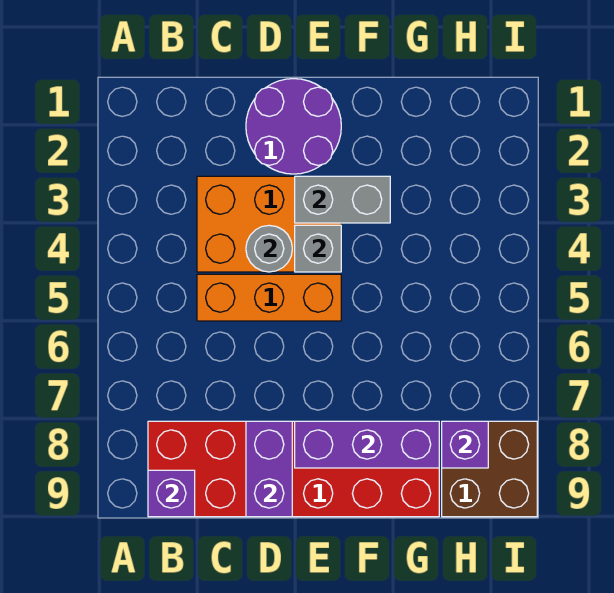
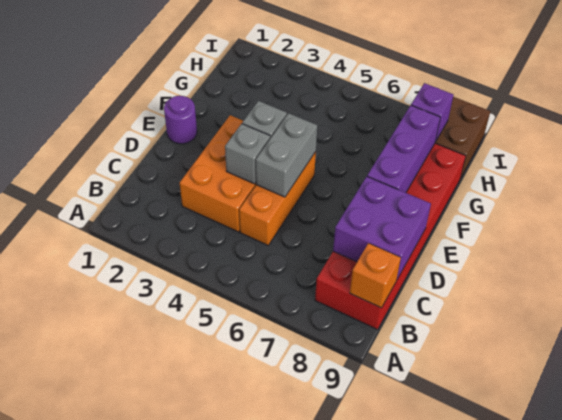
purple 1x1 brick [148,470,195,517] -> orange 1x1 brick [350,243,401,308]
purple 2x2 round brick [246,79,341,174] -> purple 1x1 round brick [164,96,197,144]
grey 1x1 round brick [246,225,292,272] -> grey 1x1 brick [225,124,270,184]
purple 1x2 brick [246,421,292,517] -> purple 2x2 brick [333,177,431,279]
grey 1x2 brick [295,176,390,223] -> grey 1x2 brick moved to [256,113,317,197]

